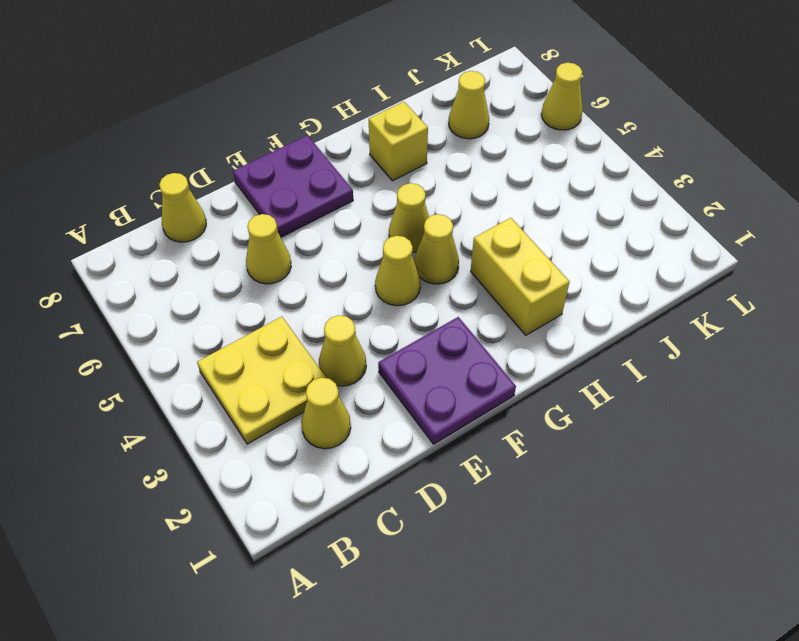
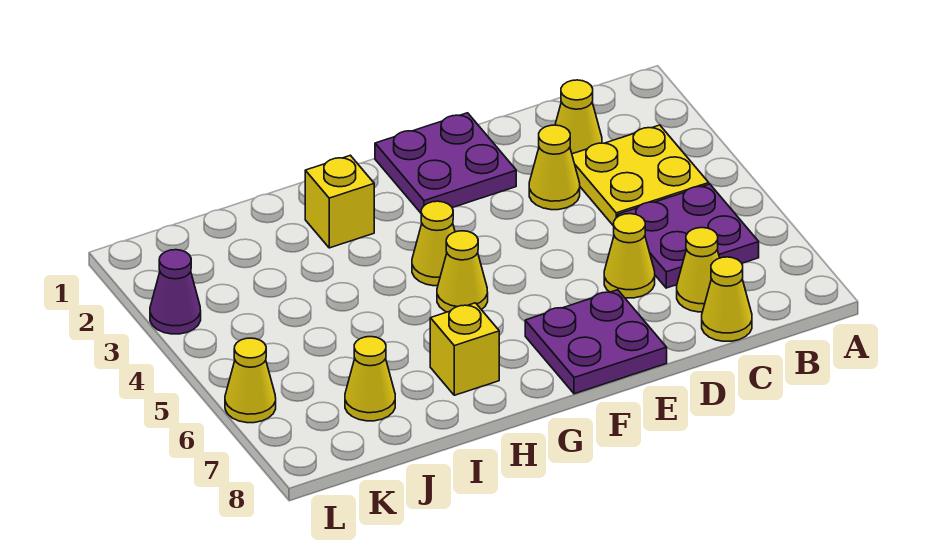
none -> purple 2x2 plate [617,184,759,288]
yellow 1x1 cone [375,236,420,306] -> yellow 1x1 cone moved to [677,228,720,312]
yellow 1x2 brick [471,218,569,335] -> yellow 1x1 brick [305,155,374,248]
none -> purple 1x1 cone [150,250,201,334]

